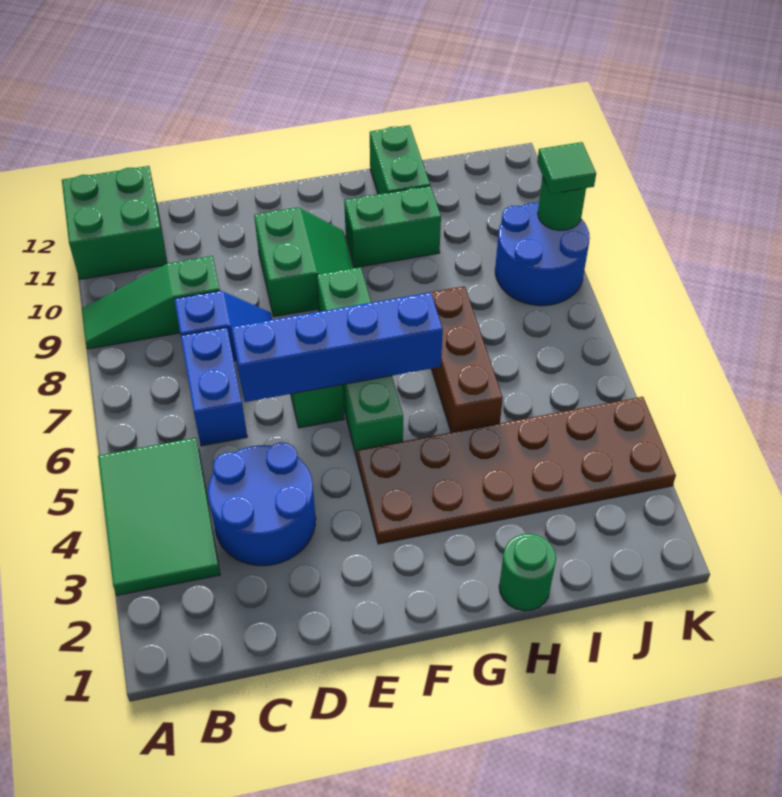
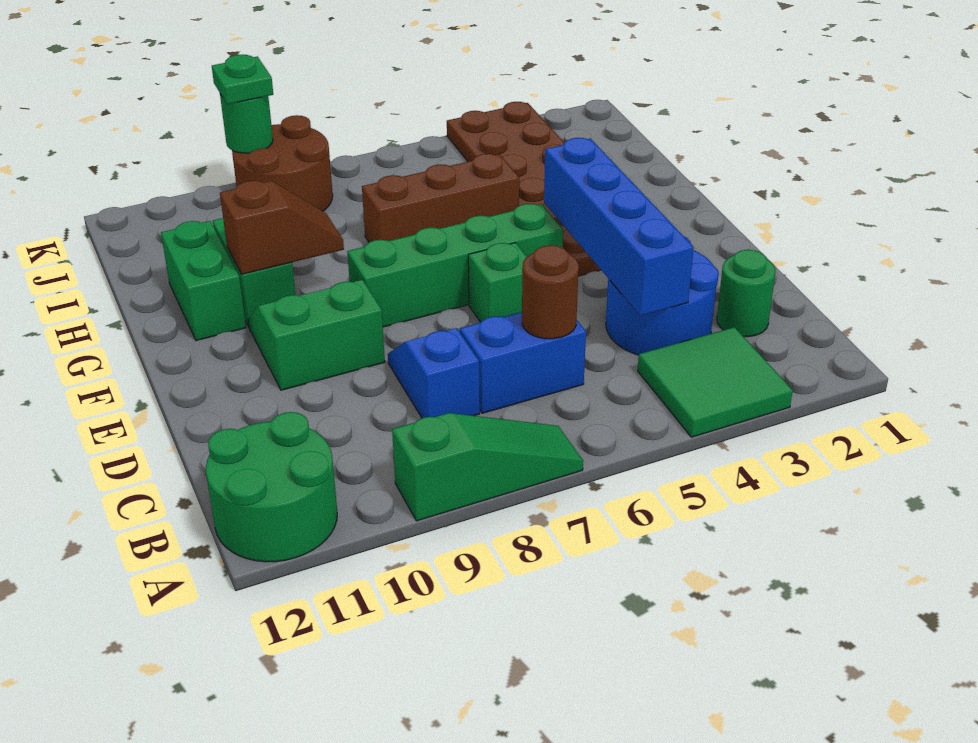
green 2x3 tile [98,438,220,595] -> green 2x2 tile [638,327,793,437]
green 1x3 slope [82,256,220,349] -> green 1x3 slope turned to [392,413,583,521]
green 2x2 brick [62,166,167,279] -> green 2x2 round brick [206,412,337,562]
none -> brown 1x1 round brick [522,245,579,339]
blue 1x4 brick [231,292,443,402] -> blue 1x4 brick moved to [544,138,694,316]
none -> brown 1x2 slope [220,181,344,274]
green 1x1 round brick [499,534,556,611] -> green 1x1 round brick moved to [717,250,776,337]
green 1x2 brick [370,125,430,194] -> green 1x2 brick turned to [161,221,246,341]
blue 2x2 round brick [495,202,590,306] -> brown 2x2 round brick [232,115,333,211]
green 1x1 tile [537,142,596,194] -> green 1x1 plate [212,55,273,104]

